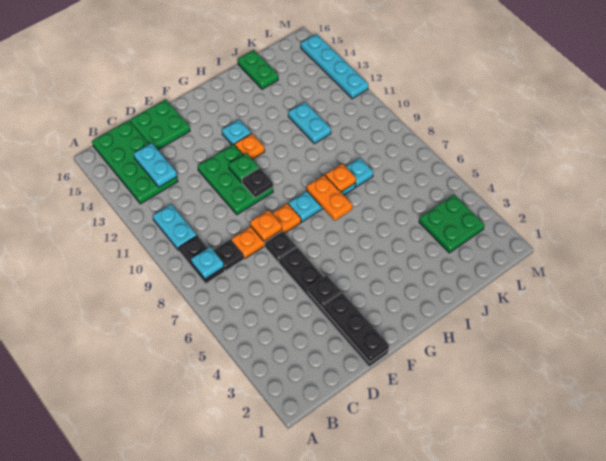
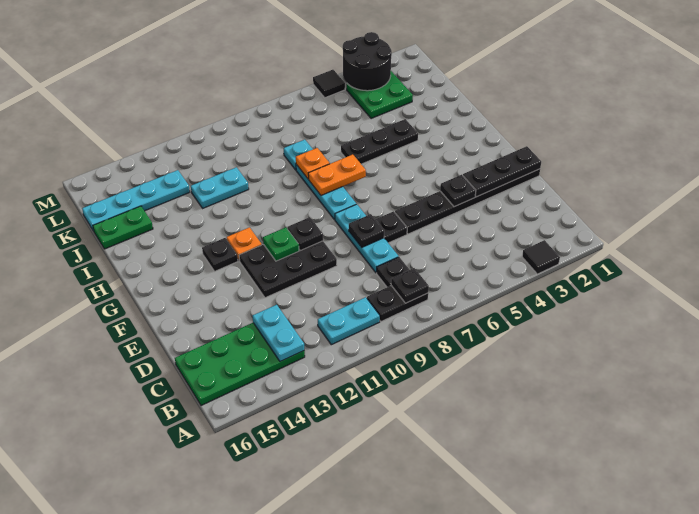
none -> black 1x1 tile [522,240,560,274]
cyan 1x1 plate [191,247,224,279] -> black 1x1 plate [391,268,429,303]
cyan 1x2 plate [133,143,177,187] -> cyan 1x2 plate turned to [253,305,304,362]
orange 1x3 plate [231,203,301,258] -> cyan 1x3 plate [335,204,399,273]
green 2x2 plate [130,99,190,150] -> none
orange 1x1 plate [250,210,282,241] -> black 1x1 plate [349,214,384,247]
green 2x3 plate [198,144,273,215] -> black 2x3 plate [239,241,337,298]
cyan 1x1 plate [222,120,251,145] -> black 1x1 plate [202,238,238,271]
none -> black 1x3 plate [341,119,418,164]
none -> black 2x2 round brick [343,32,392,91]
none -> black 1x1 tile [313,70,345,98]
cyan 1x4 plate [301,34,368,99] -> cyan 1x4 plate moved to [82,170,190,231]

